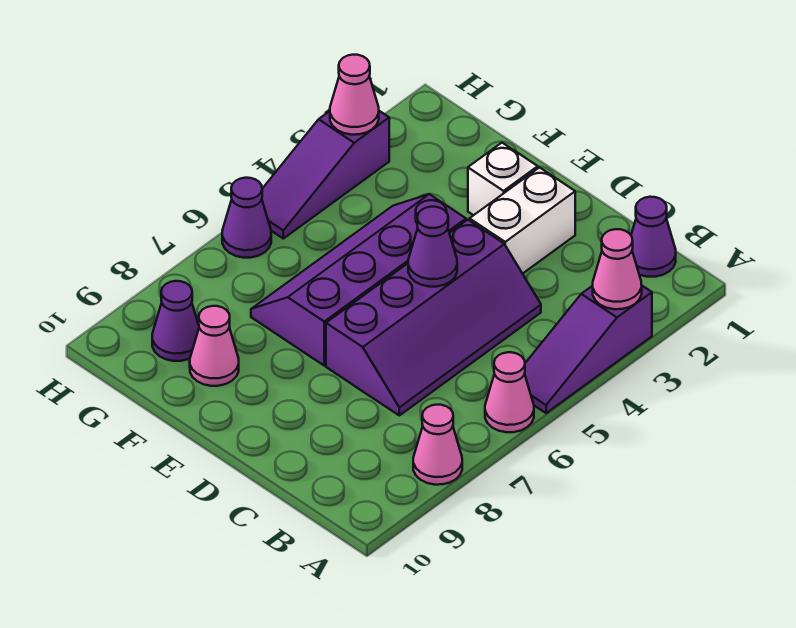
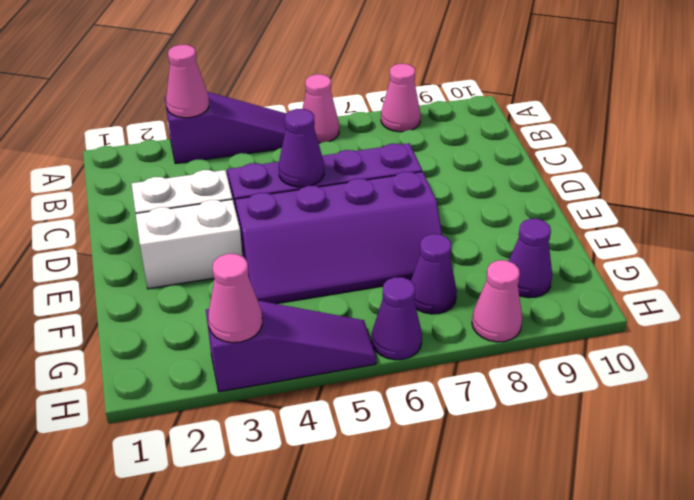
purple 1x1 cone [631,197,676,277] -> purple 1x1 cone moved to [411,234,457,314]
white 1x1 brick [468,143,538,215] -> white 1x2 brick [136,199,242,289]
pink 1x1 cone [190,306,239,386] -> pink 1x1 cone moved to [472,260,522,342]

